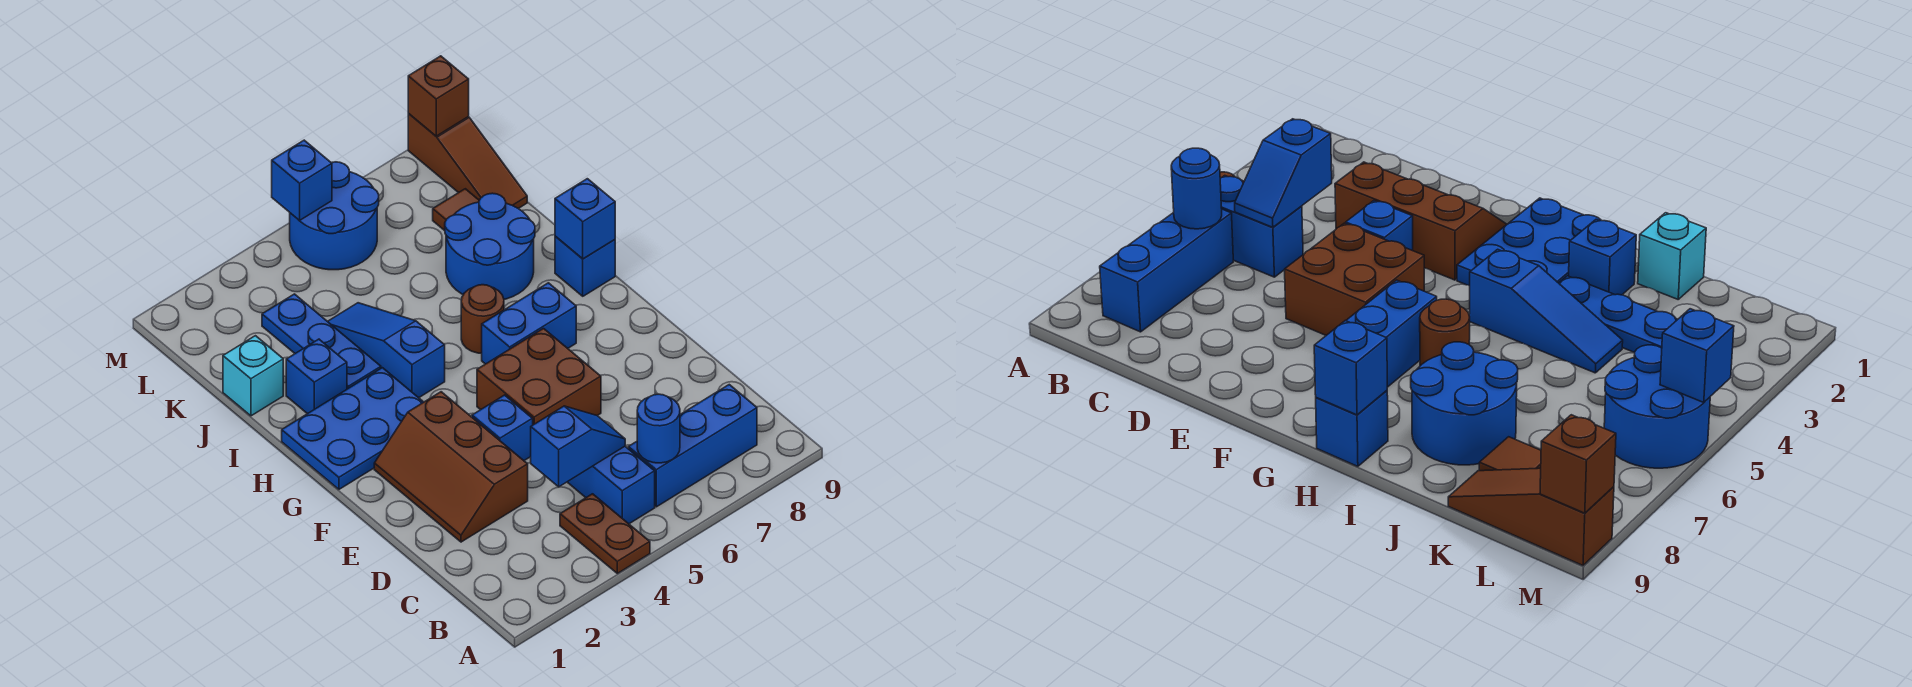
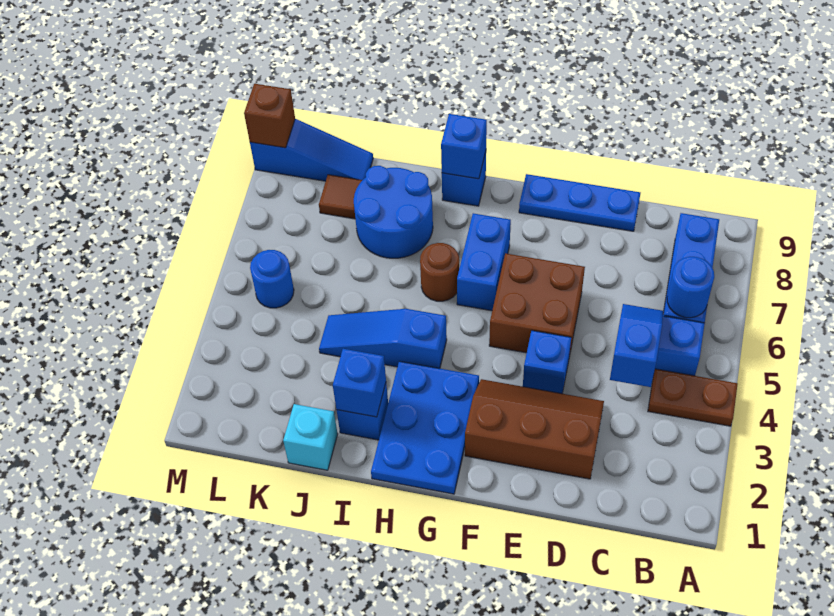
brown 2x3 slope [374,392,528,542] -> brown 2x3 slope turned to [465,379,604,479]
blue 1x3 plate [262,294,381,389] -> blue 1x3 plate moved to [519,174,640,231]
brown 1x3 slope [408,114,527,208] -> blue 1x3 slope [250,119,373,181]
blue 2x2 round brick [290,162,379,270] -> blue 1x1 round brick [250,250,294,308]
blue 1x1 brick [272,140,332,220] -> blue 1x1 brick moved to [333,349,386,417]

